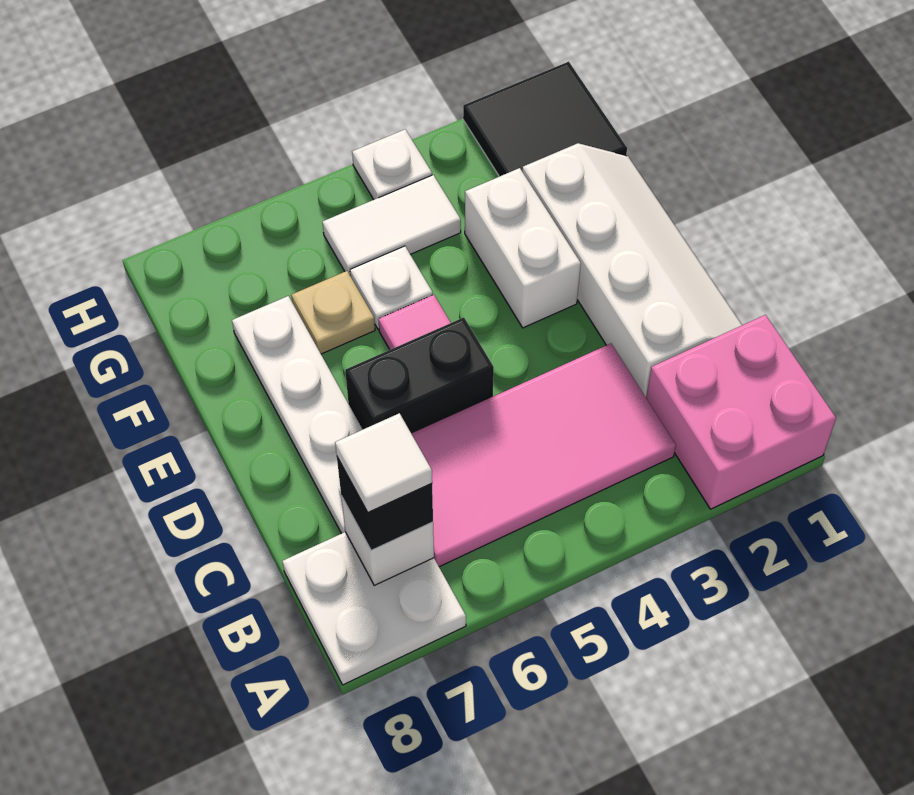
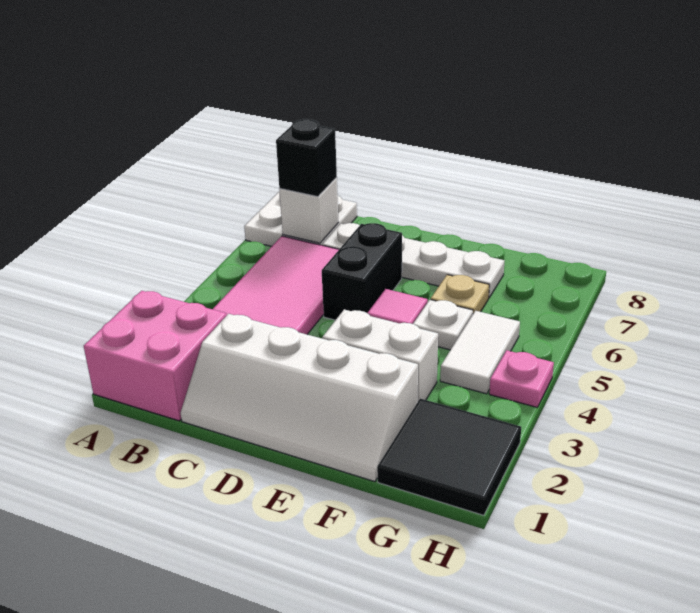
white 1x1 tile [335,413,432,512] -> none
white 1x1 plate [352,130,432,200] -> pink 1x1 plate [489,350,554,407]

